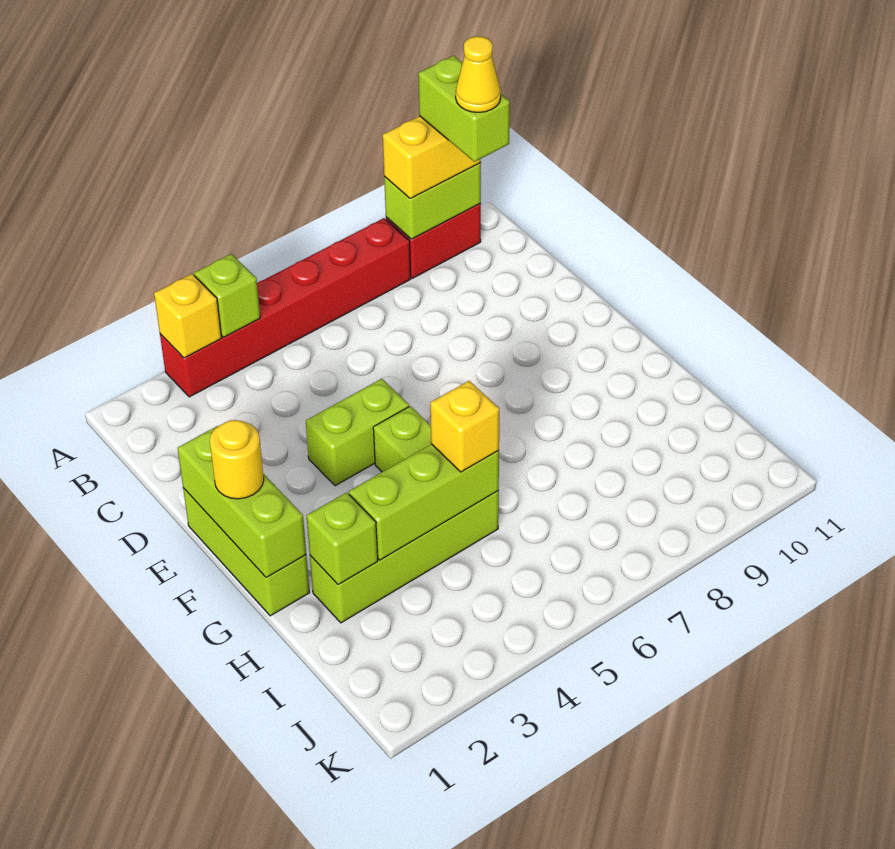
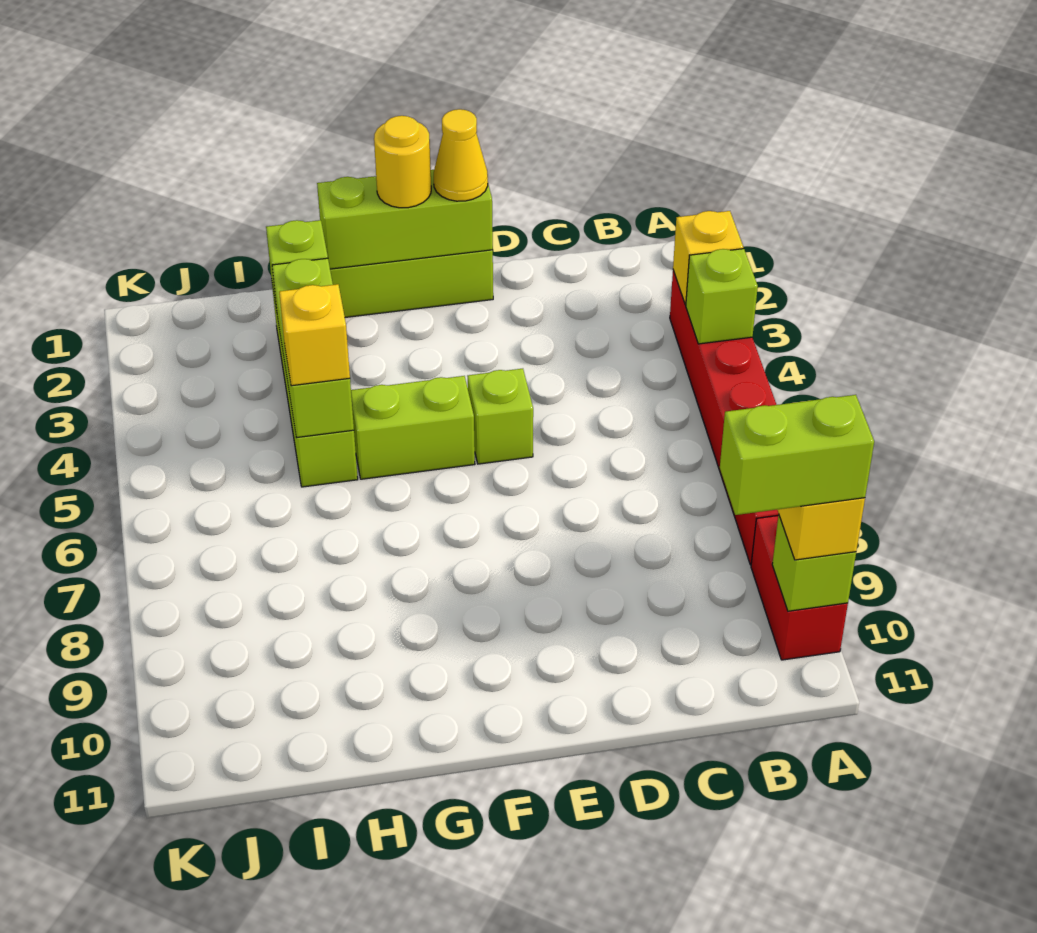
lime 1x2 brick [384,163,481,239] -> lime 1x1 brick [772,515,856,611]
yellow 1x1 cone [456,36,501,112] -> yellow 1x1 cone moved to [434,109,488,201]
lime 1x2 brick [306,379,409,486] -> lime 1x1 brick [468,369,533,464]

